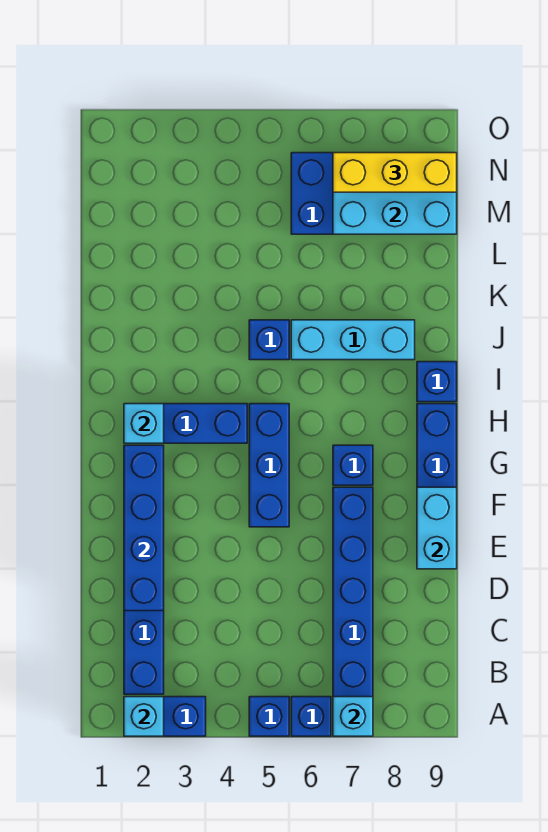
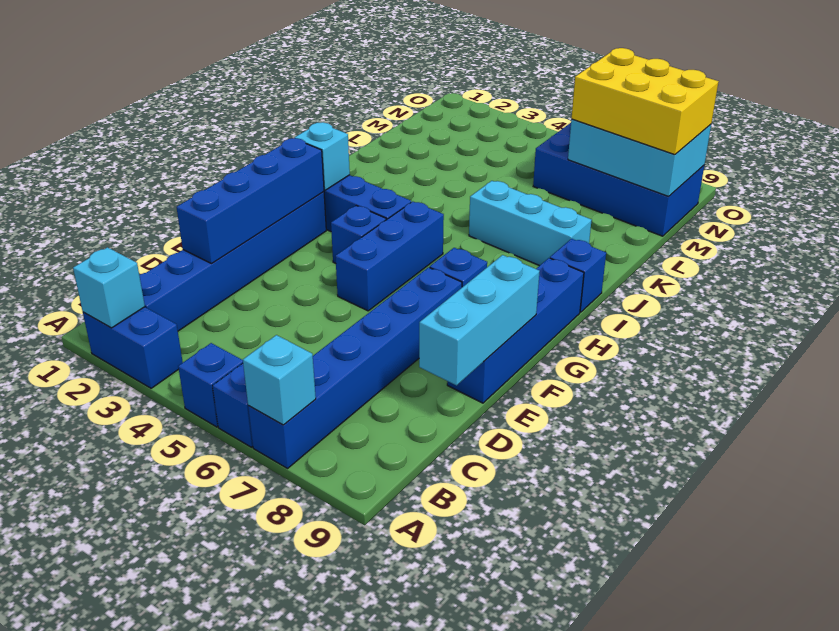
cyan 1x2 brick [417,487,457,569] -> cyan 1x3 brick [419,255,540,385]
blue 1x1 brick [249,320,289,360] -> blue 1x1 brick moved to [331,206,386,263]
yellow 1x3 brick [333,153,457,192] -> yellow 2x3 brick [571,48,719,155]

